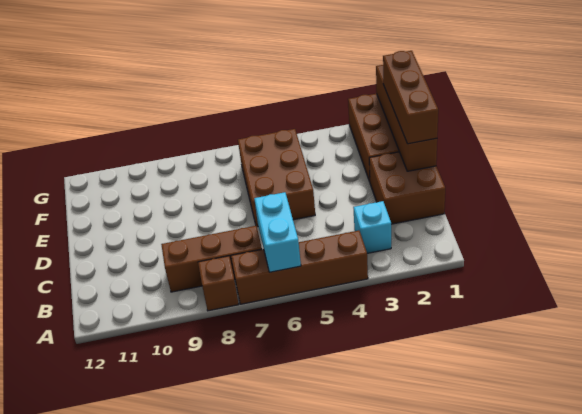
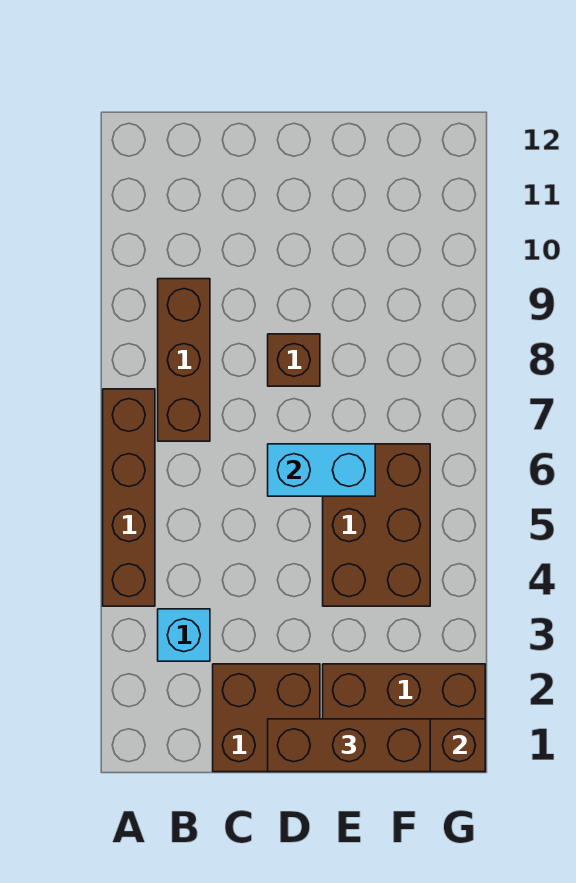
cyan 1x2 brick [254,192,301,272] -> cyan 1x2 brick moved to [268,444,375,496]
brown 1x1 brick [198,256,239,311] -> brown 1x1 brick moved to [268,334,320,386]
brown 2x3 brick [238,129,315,227] -> brown 2x3 brick turned to [323,444,430,606]

